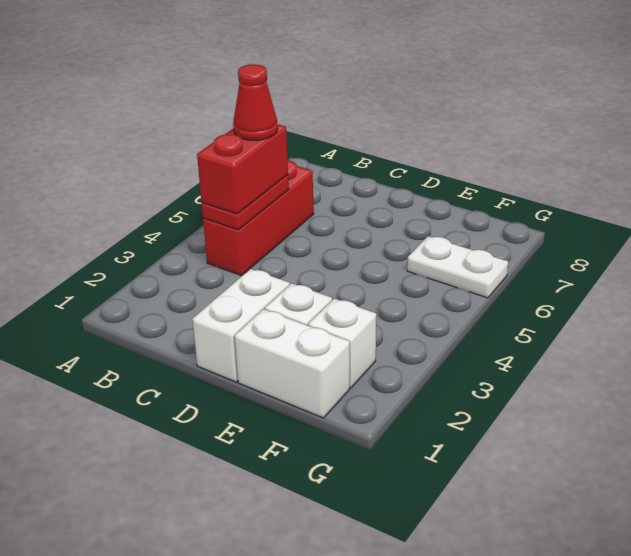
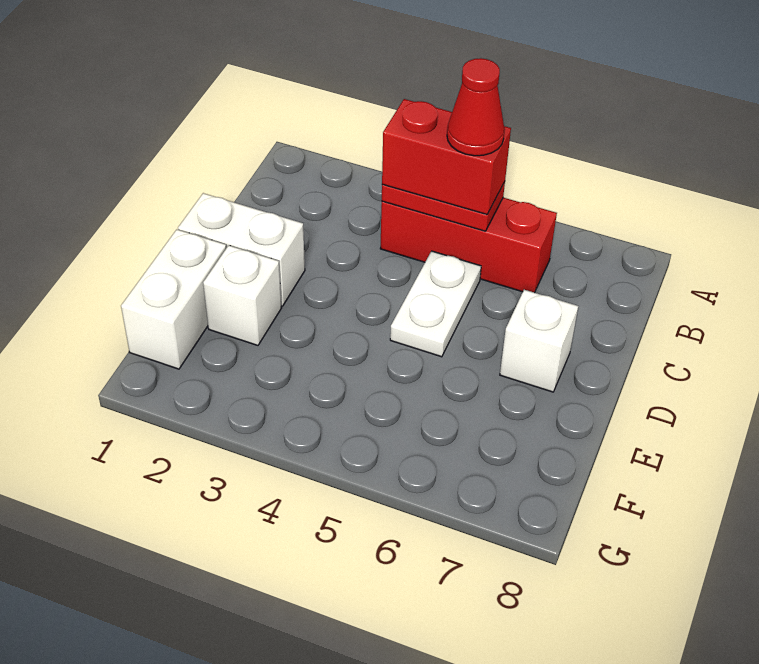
white 1x1 brick [308,298,376,388] -> white 1x1 brick moved to [500,290,578,392]
white 1x2 plate [407,236,508,298] -> white 1x2 plate moved to [390,251,481,357]

